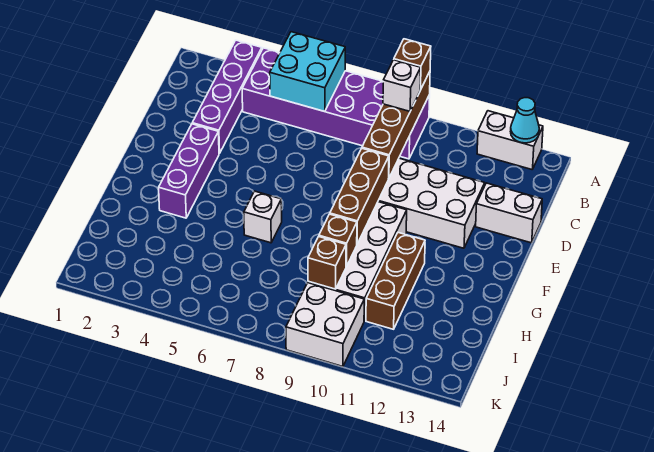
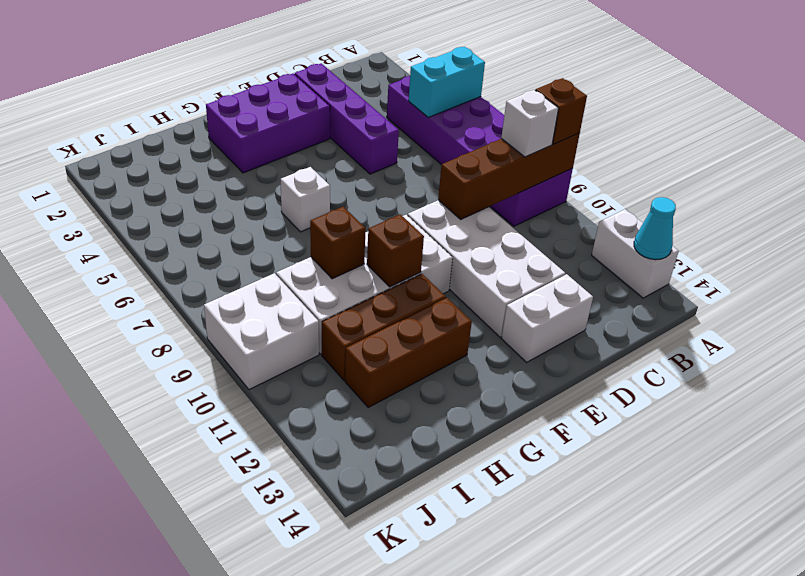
purple 1x4 brick [192,40,262,154] -> purple 1x4 brick turned to [295,63,399,174]
cyan 2x2 brick [270,32,345,112] -> cyan 1x2 brick [409,47,485,117]
white 1x2 brick [476,183,542,243] -> white 1x2 brick turned to [501,274,593,362]
purple 1x3 brick [159,124,219,218] -> purple 2x3 brick [206,73,330,173]
brown 1x3 brick [330,149,389,244] -> brown 1x3 brick moved to [345,298,472,407]
brown 1x1 brick [308,237,346,289] -> brown 1x1 brick moved to [367,214,424,287]

